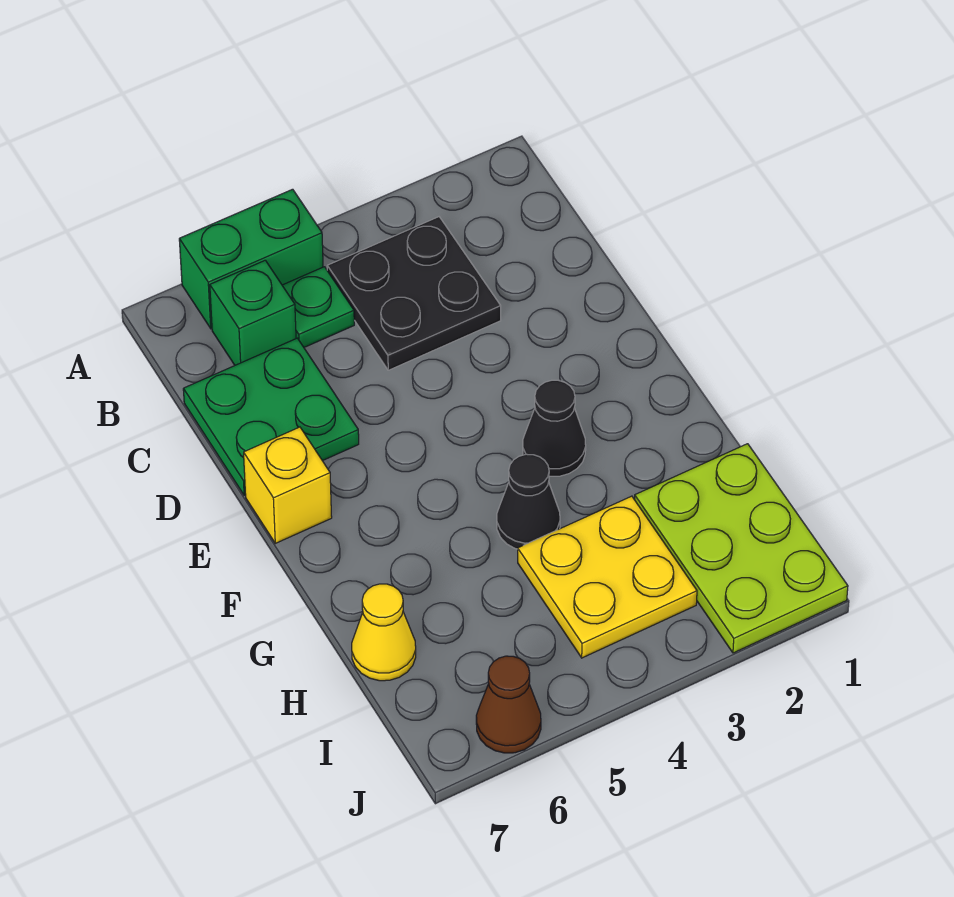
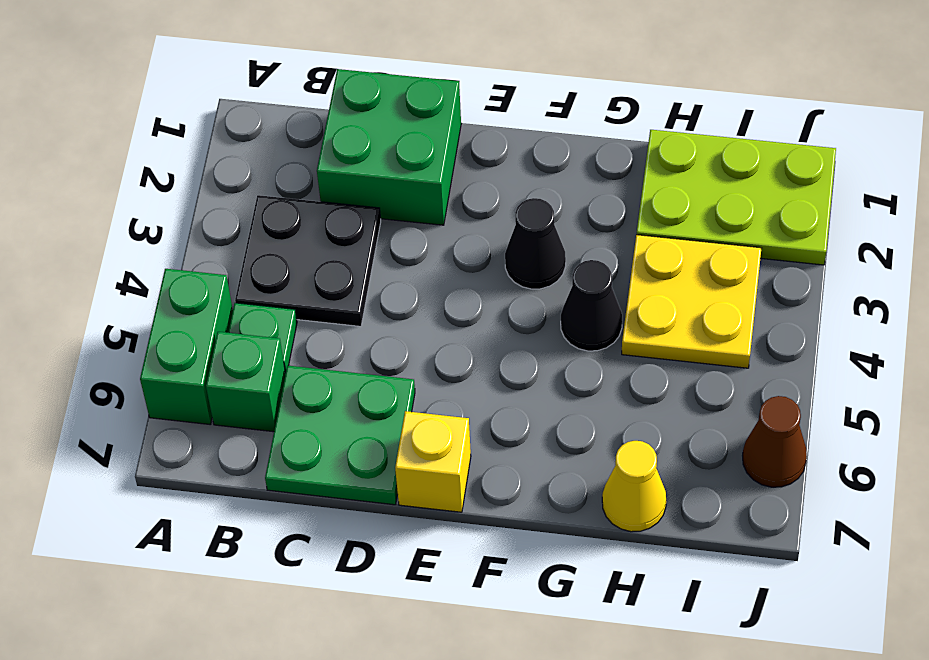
none -> green 2x2 brick [317,69,461,225]

